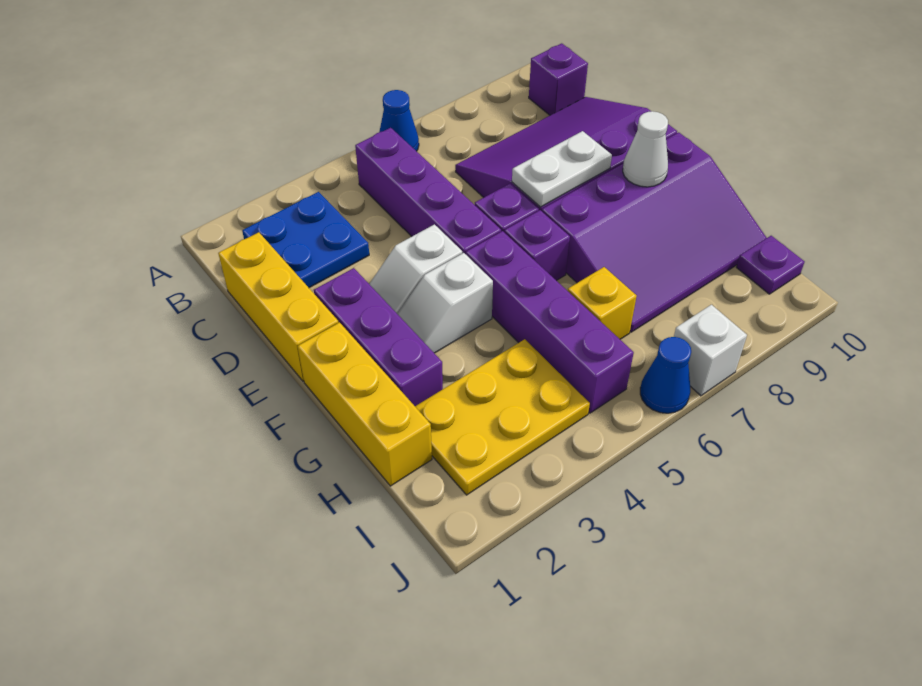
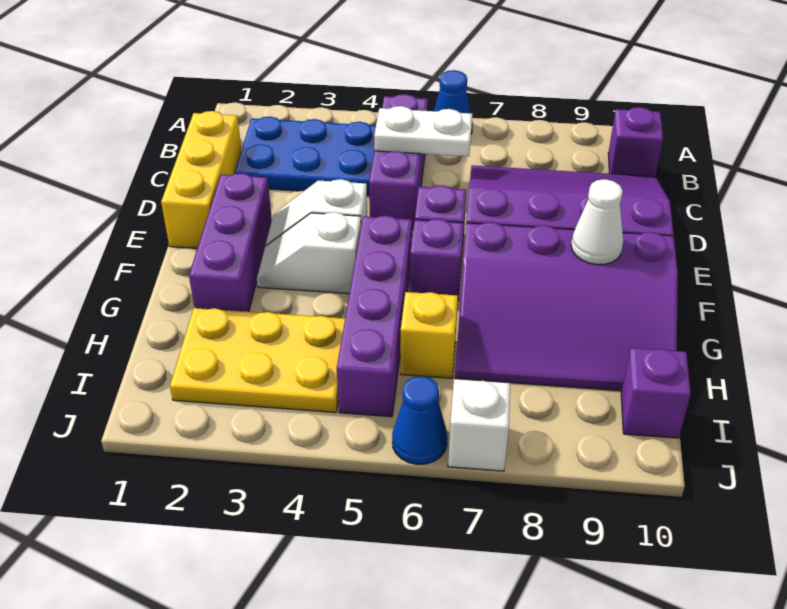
blue 2x2 plate [242,192,369,288] -> blue 2x3 plate [235,117,376,195]
purple 1x4 brick [355,128,501,254] -> purple 1x3 brick [369,94,428,229]
white 1x2 plate [512,131,612,207] -> white 1x2 plate moved to [374,106,472,156]
yellow 1x3 brick [298,322,432,486] -> none
purple 1x1 plate [737,236,805,294] -> purple 1x1 brick [621,348,691,438]

